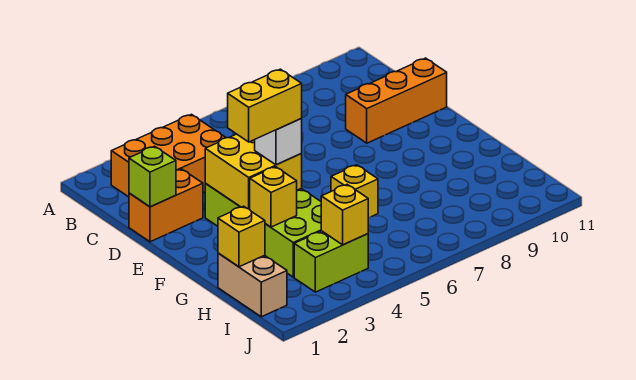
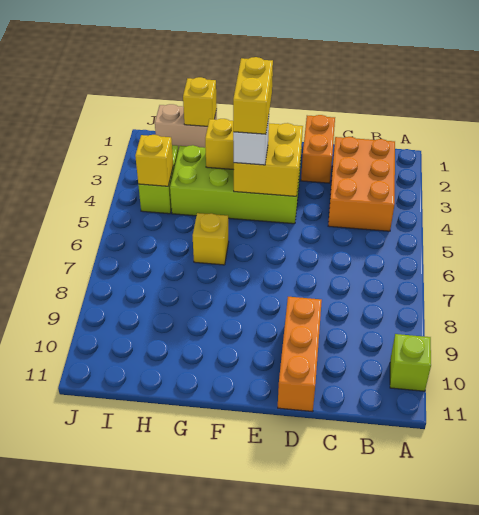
lime 1x1 brick [129,146,176,207] -> lime 1x1 brick moved to [390,334,431,391]

